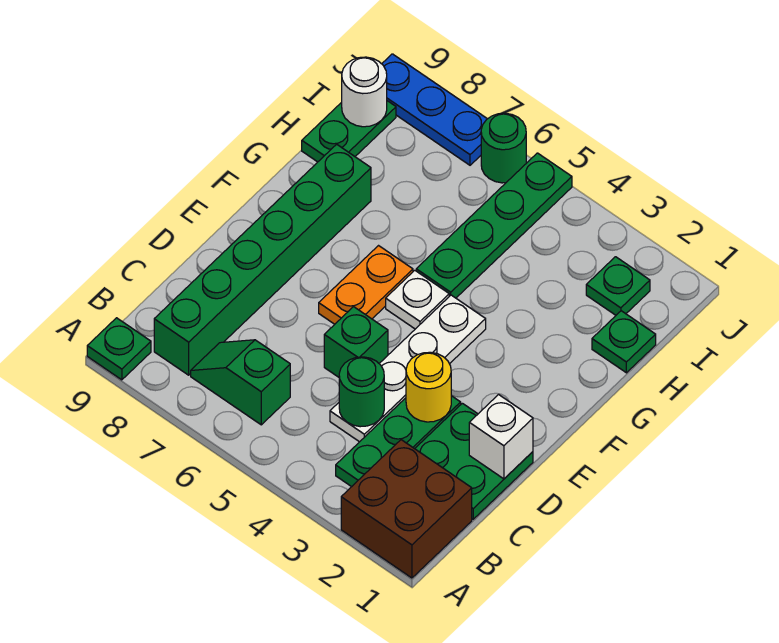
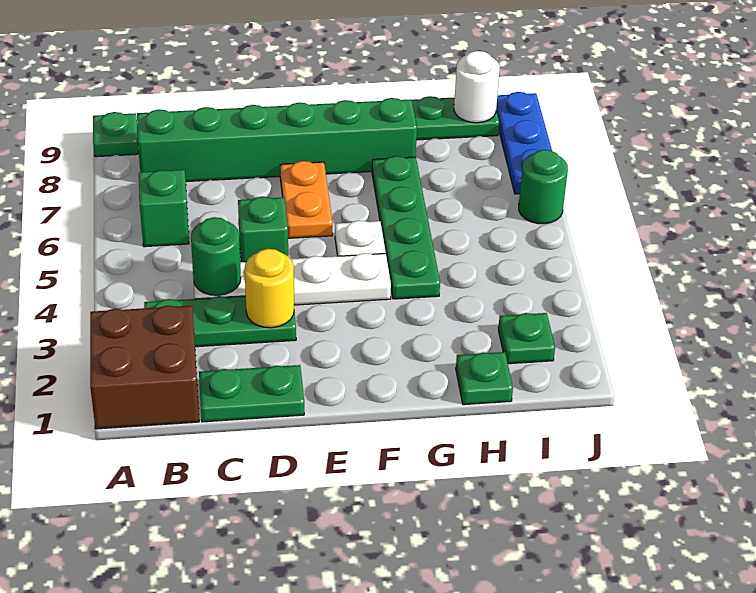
green 2x2 plate [415,403,533,519] -> green 1x2 plate [199,365,304,422]
white 1x1 brick [469,395,533,479] -> none
orange 1x2 plate [319,246,413,324] -> orange 1x2 plate turned to [280,161,333,238]
green 1x4 plate [416,153,572,298] -> green 1x4 plate turned to [372,156,440,299]

